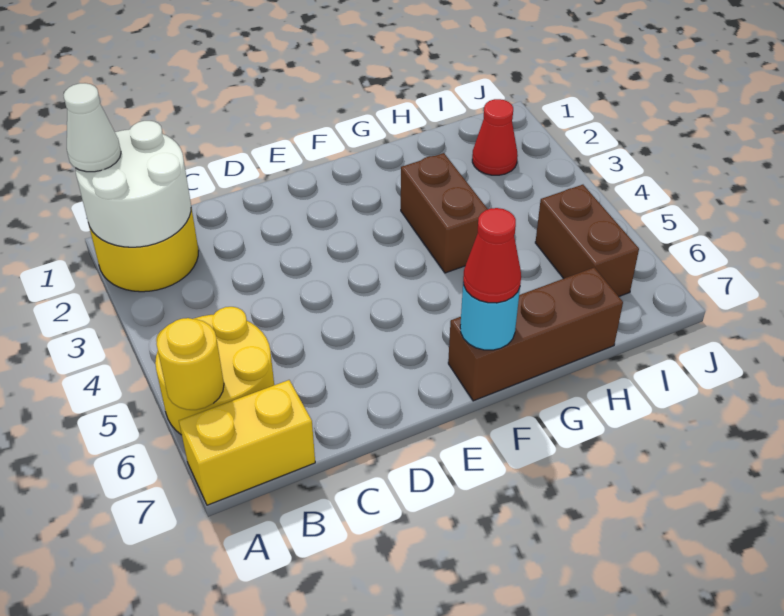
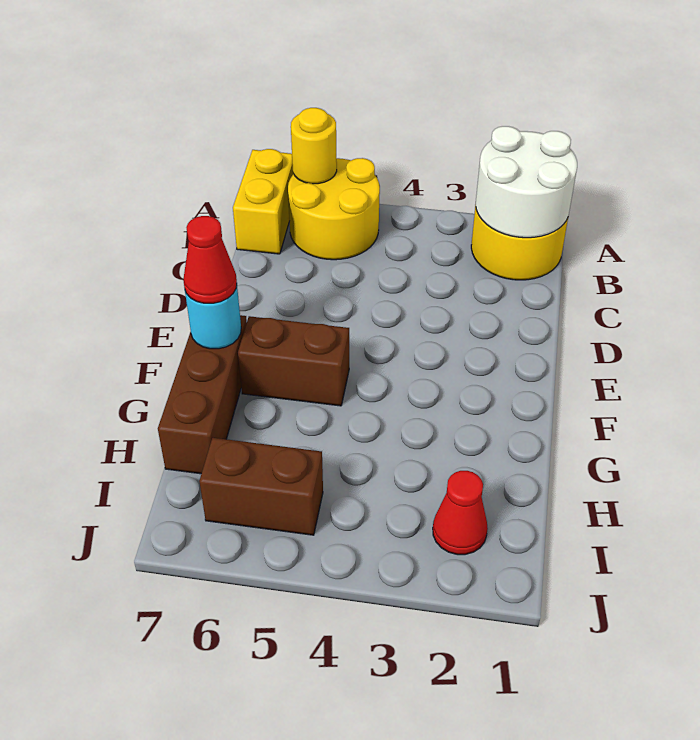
white 1x1 cone [64,83,121,172] -> none
brown 1x2 brick [401,153,488,273] -> brown 1x2 brick moved to [238,316,349,406]

